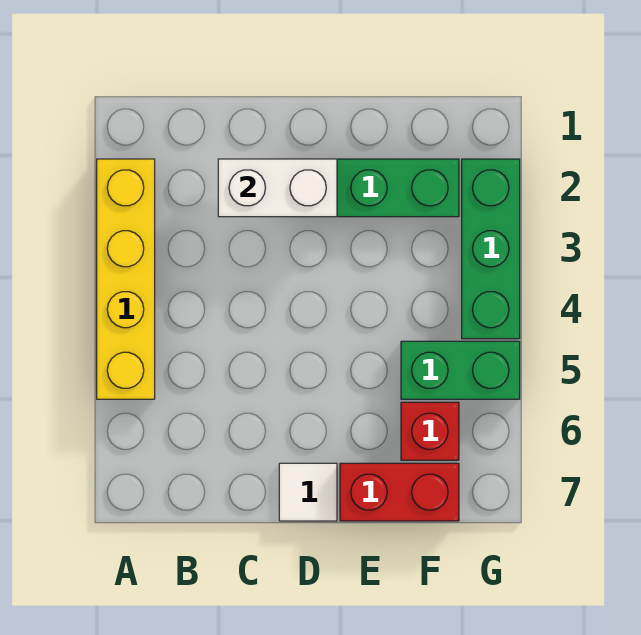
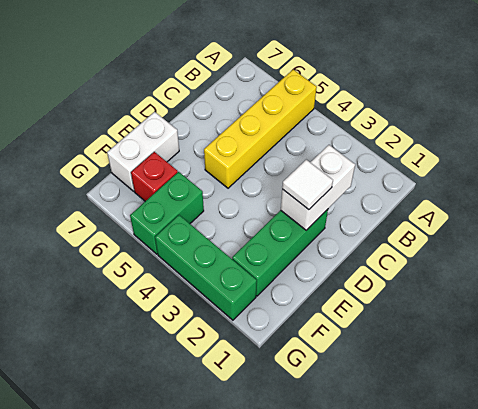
yellow 1x4 brick [97,159,155,399] -> yellow 1x4 brick turned to [204,70,317,188]
white 1x1 tile [279,463,337,521] -> white 1x1 tile moved to [282,160,333,210]
red 1x2 brick [340,463,459,521] -> white 1x2 brick [107,112,179,191]

